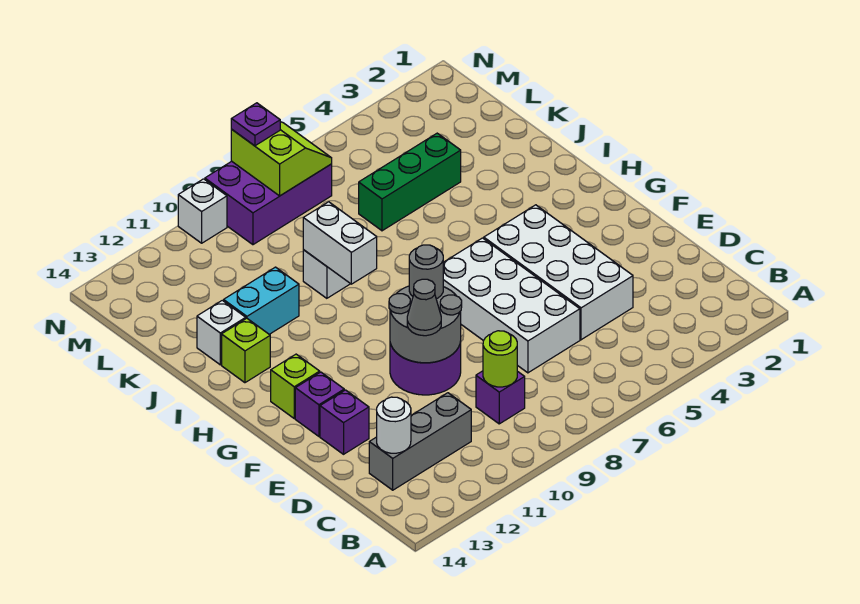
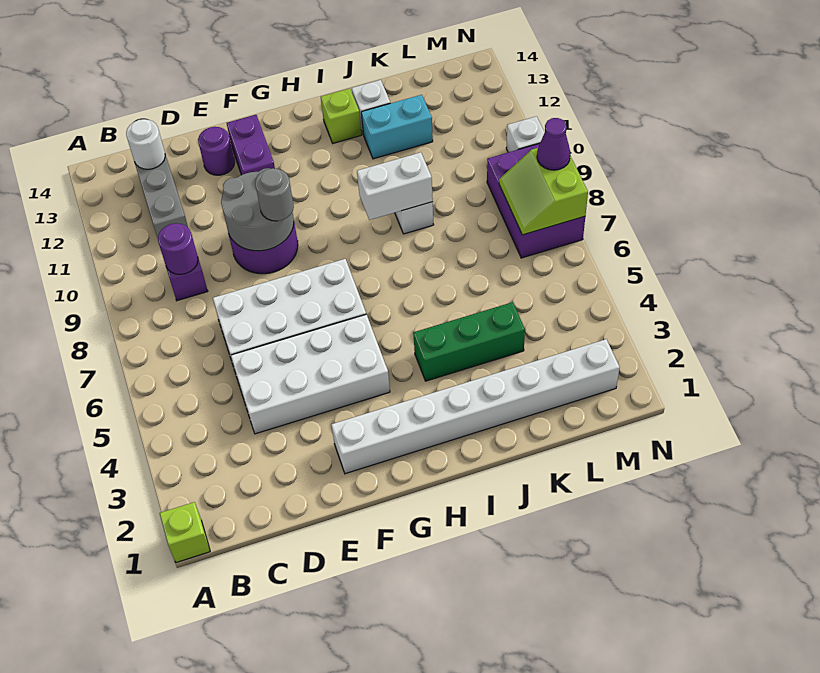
lime 1x1 round brick [483,331,517,387] -> purple 1x1 round brick [158,223,198,274]
grey 1x1 cone [407,279,441,336] -> none
purple 1x1 brick [320,390,369,454] -> purple 1x1 round brick [198,127,235,175]
none -> white 1x8 brick [331,339,620,474]
purple 1x1 brick [295,372,344,436] -> purple 1x2 brick [227,115,275,175]
lime 1x1 brick [271,354,320,418] -> lime 1x1 brick moved to [160,502,210,563]
cyan 1x2 brick [224,267,299,334] -> cyan 1x2 brick turned to [361,95,433,159]
green 1x3 brick [359,133,461,231] -> green 1x3 brick turned to [413,302,525,381]
lime 2x2 slope [231,122,332,196] -> lime 2x2 slope turned to [499,148,588,235]
purple 1x1 plate [231,103,280,146] -> purple 1x1 cone [537,118,570,170]

